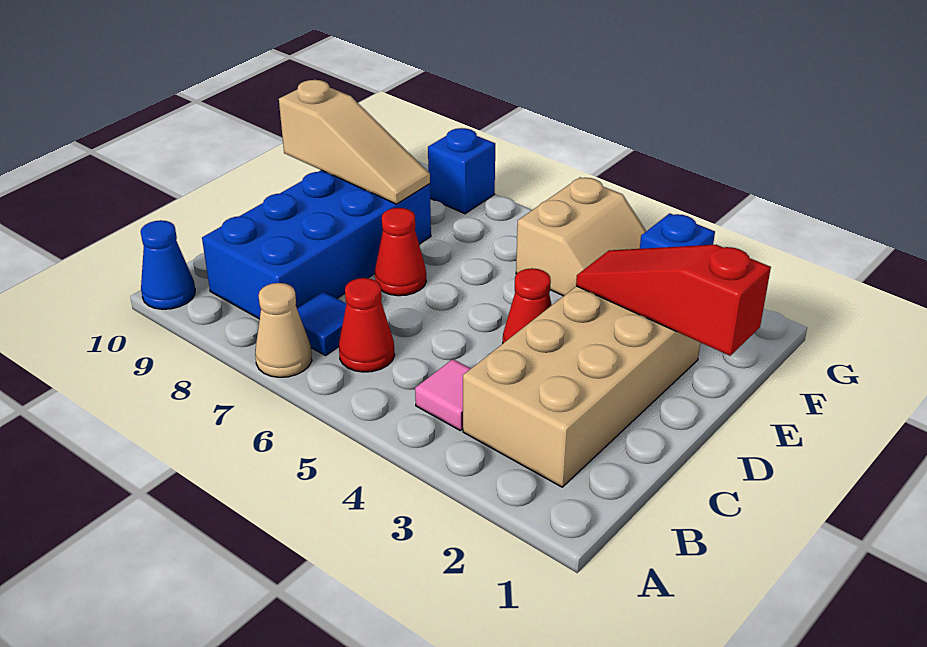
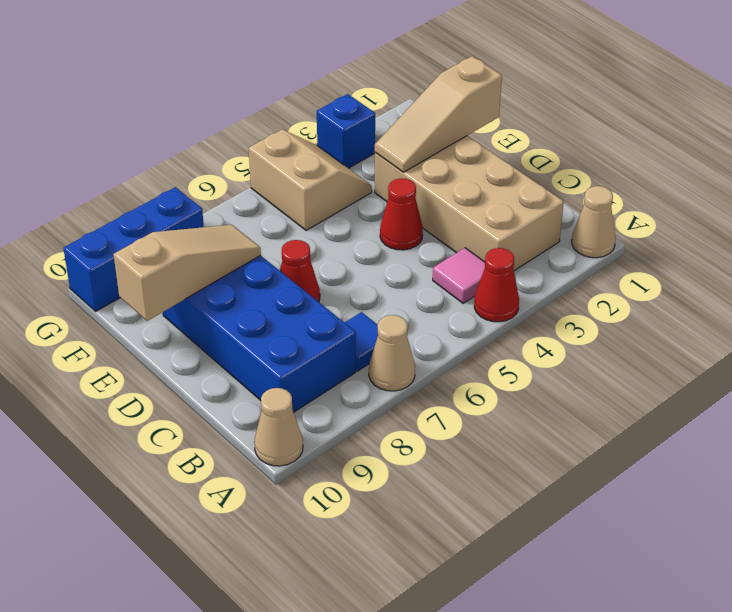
none -> tan 1x1 cone [572,186,616,258]
blue 1x1 cone [141,220,195,309] -> tan 1x1 cone [254,388,303,466]
red 1x1 cone [339,278,395,372] -> red 1x1 cone moved to [474,248,519,322]
red 1x3 slope [576,245,771,356] -> tan 1x3 slope [375,56,502,172]
blue 1x1 brick [428,128,495,214] -> blue 1x3 brick [63,187,204,311]

